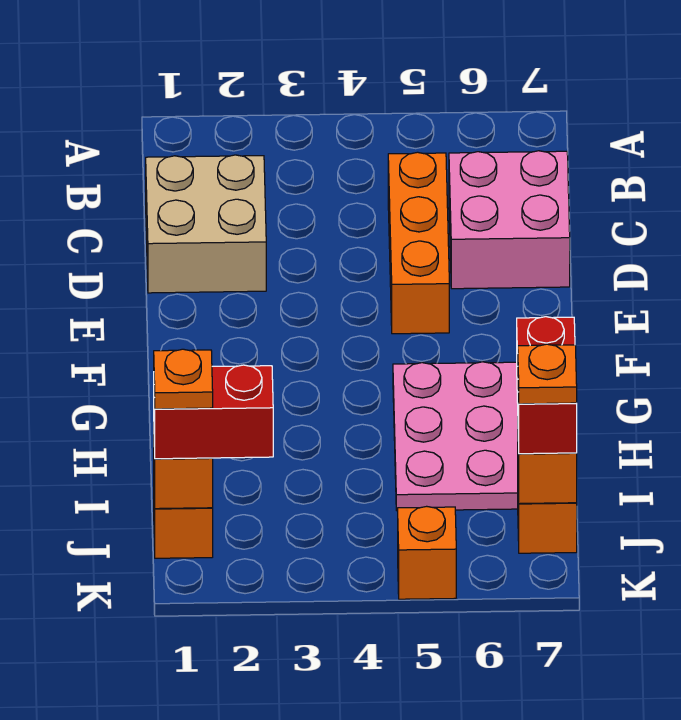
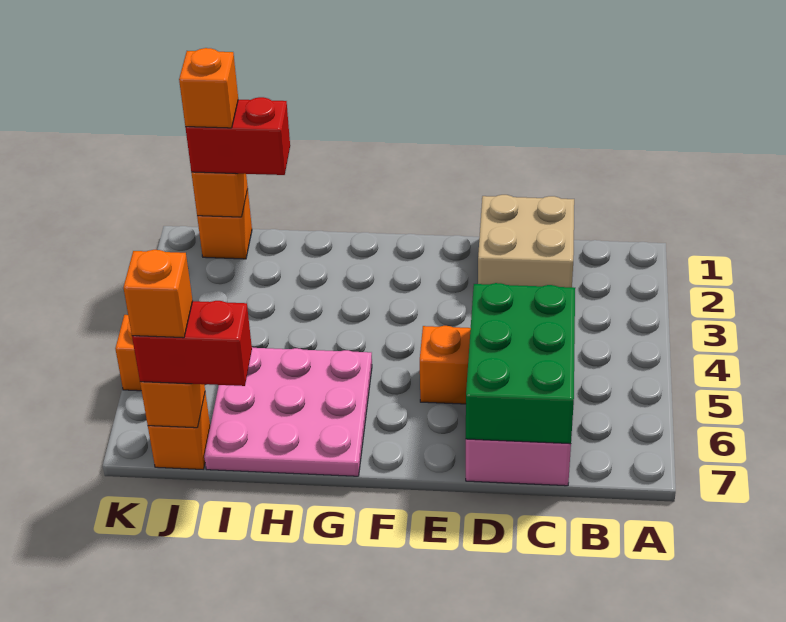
none -> green 2x3 brick [466,283,575,444]
red 1x2 brick [154,365,273,459] -> red 1x2 brick turned to [185,97,290,175]
orange 1x1 plate [154,349,213,409] -> orange 1x1 brick [179,48,238,128]
orange 1x1 plate [518,344,577,404] -> orange 1x1 brick [123,250,193,338]

